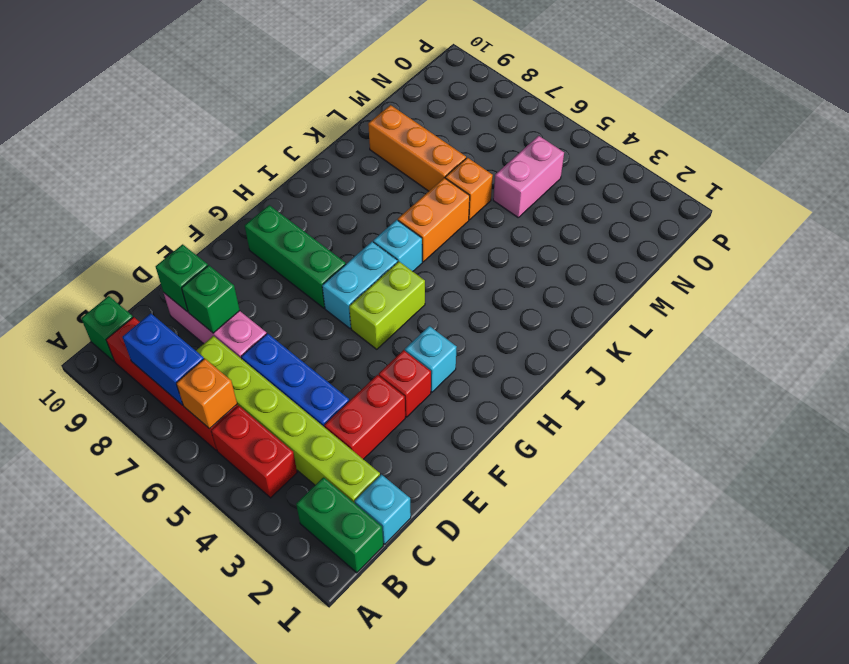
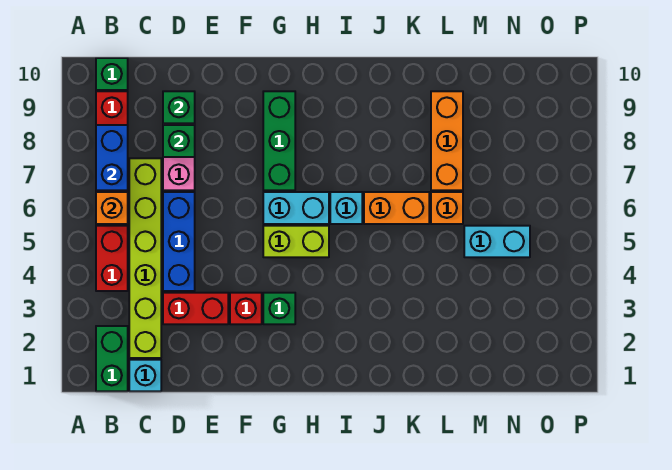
cyan 1x1 brick [405,326,457,392] -> green 1x1 brick [263,293,295,324]
pink 1x2 brick [493,136,564,217] -> cyan 1x2 brick [464,226,530,257]

